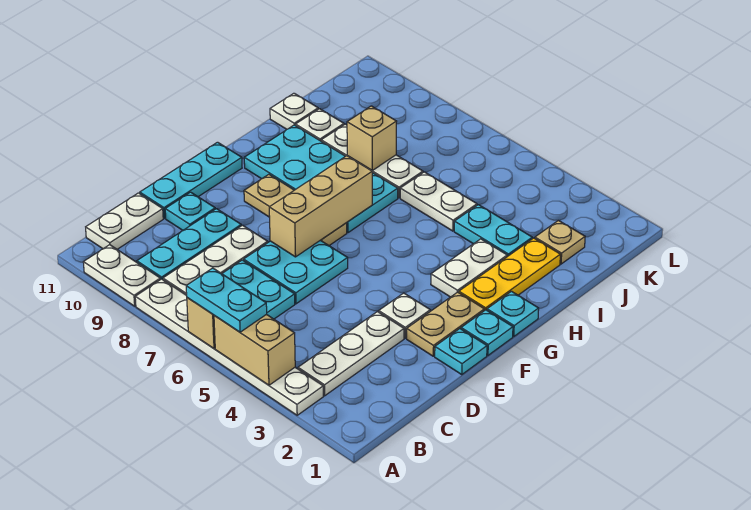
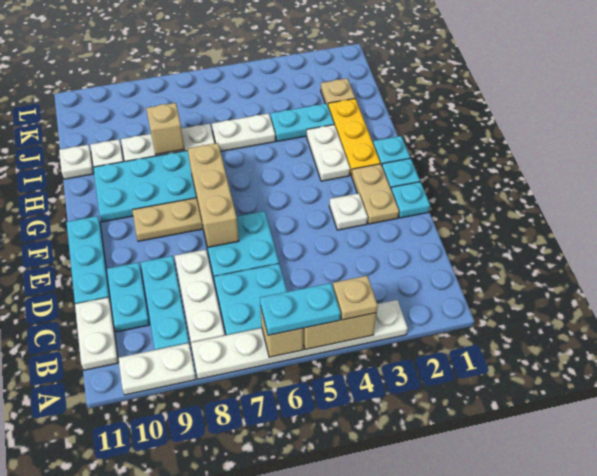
none -> tan 1x1 plate [333,276,378,320]
white 1x3 plate [298,312,404,396] -> none
cyan 1x1 plate [165,192,215,230] -> cyan 1x2 plate [107,262,150,332]

